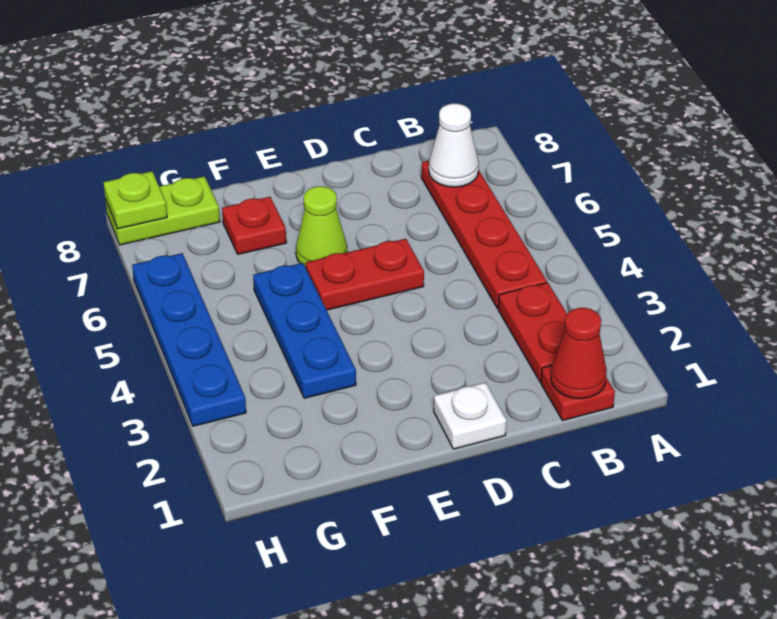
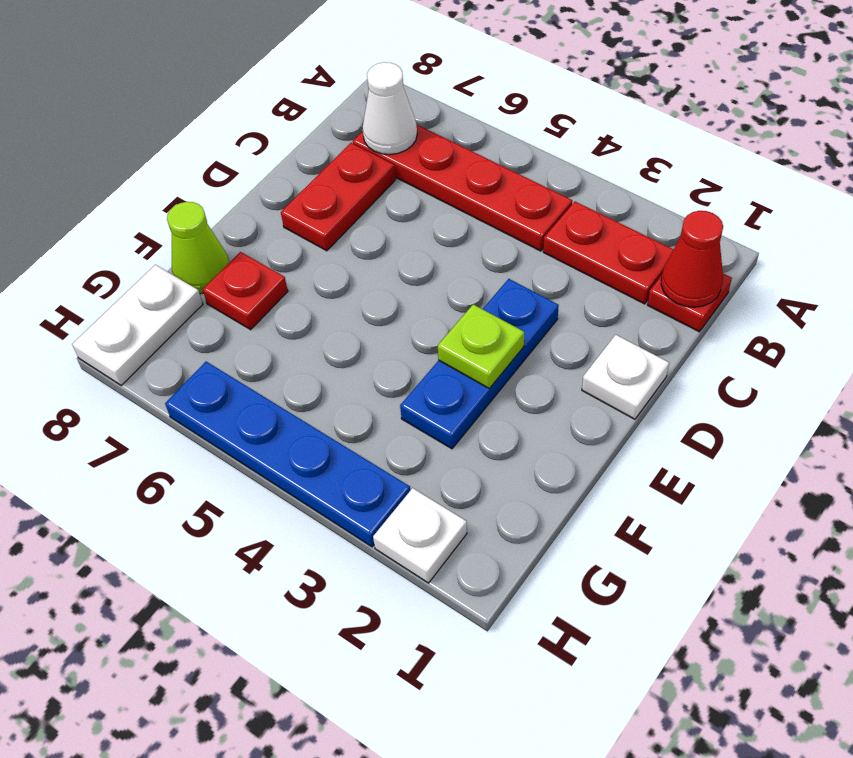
red 1x2 plate [306,239,424,310] -> red 1x2 plate moved to [281,143,396,251]
lime 1x1 cone [296,186,347,267] -> lime 1x1 cone moved to [167,202,229,294]
blue 1x3 plate [253,263,356,398] -> blue 1x3 plate turned to [400,279,559,449]
lime 1x2 plate [105,176,220,245] -> white 1x2 plate [72,265,203,386]
none -> white 1x1 plate [373,488,467,583]
lime 1x1 plate [103,171,167,229] -> lime 1x1 plate moved to [438,304,524,389]

